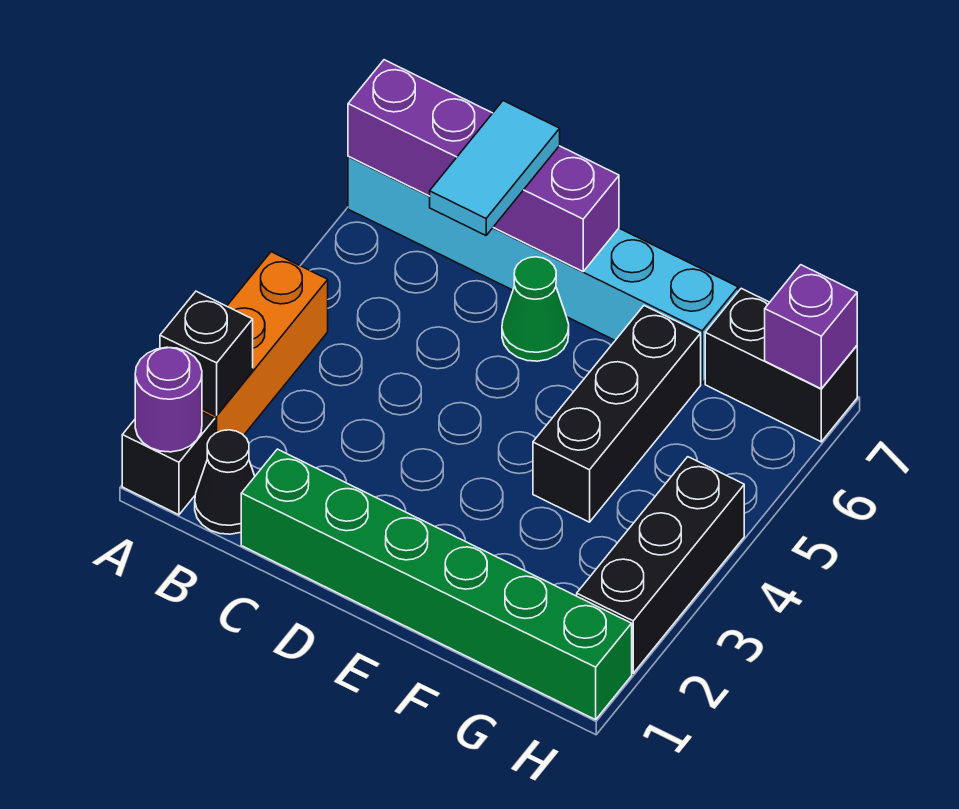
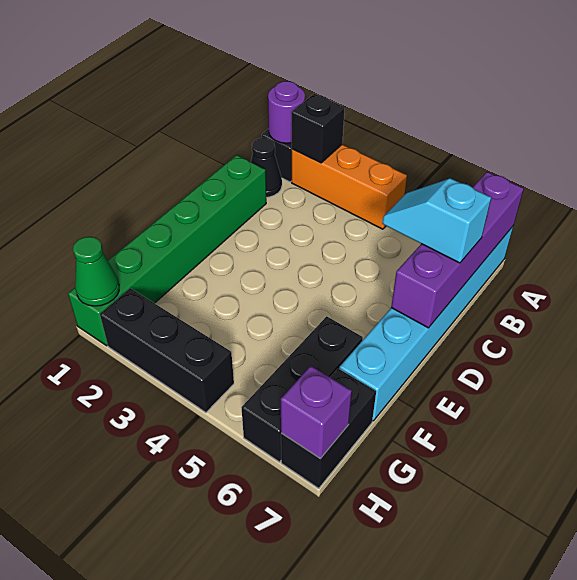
cyan 1x2 tile [430,101,560,235] -> cyan 1x2 slope [382,178,491,263]
green 1x1 cone [502,257,569,361] -> green 1x1 cone moved to [73,237,119,306]
black 1x3 brick [533,306,701,522] -> black 1x3 brick turned to [241,316,363,462]

